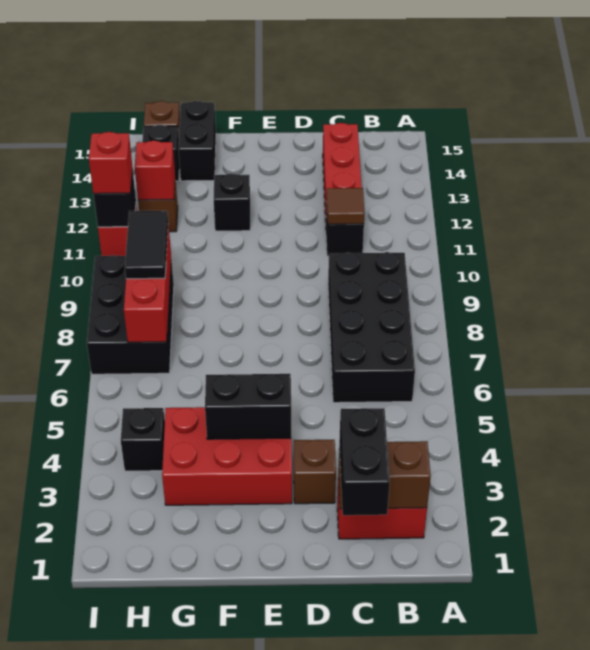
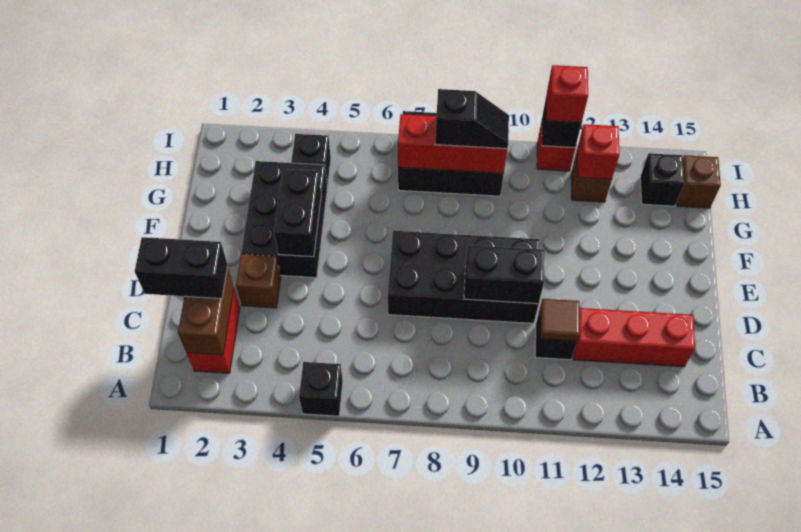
black 2x4 brick [328,252,415,403] -> black 2x4 brick moved to [388,231,539,323]
red 2x3 brick [162,407,292,505] -> black 2x3 brick [241,161,327,278]
black 1x1 brick [214,173,250,231] -> black 1x1 brick moved to [299,362,343,416]
black 1x2 brick [178,101,216,181] -> black 1x2 brick moved to [464,245,544,304]
black 1x2 tile [125,211,168,279] -> black 1x2 slope [435,89,509,149]

